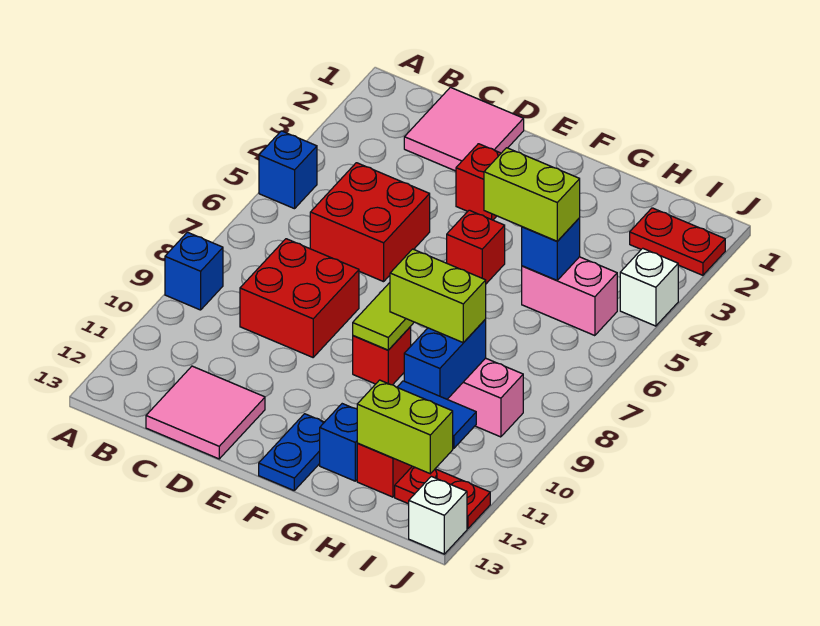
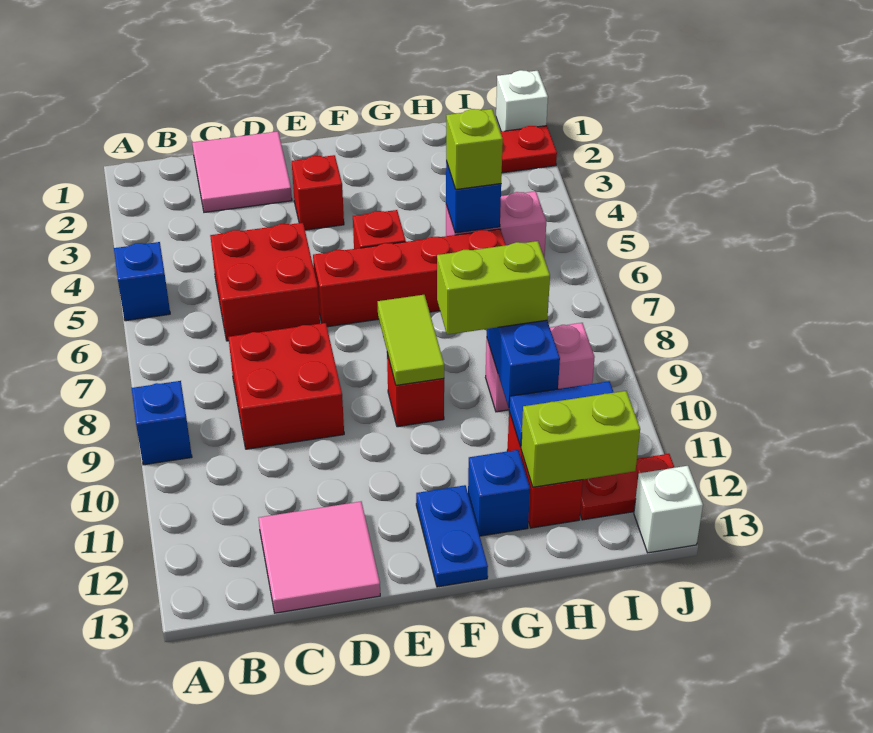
none -> red 1x4 brick [313,229,506,327]
lime 1x2 brick [484,148,580,241] -> lime 1x1 brick [446,109,503,190]
white 1x1 brick [620,248,678,326] -> white 1x1 brick moved to [496,70,548,131]

